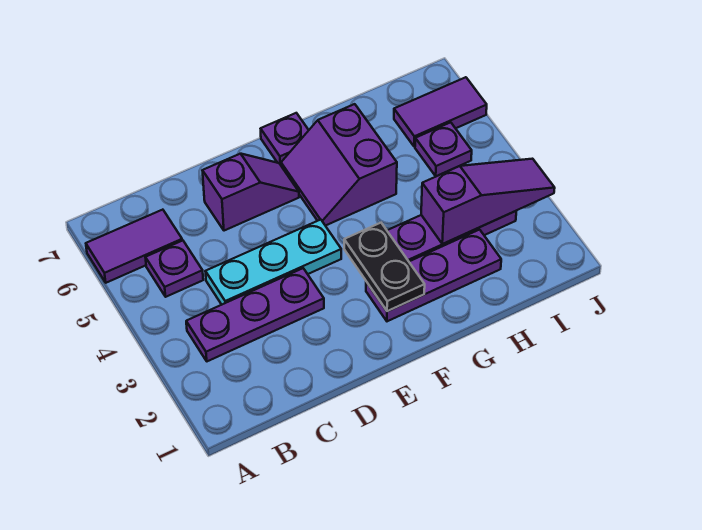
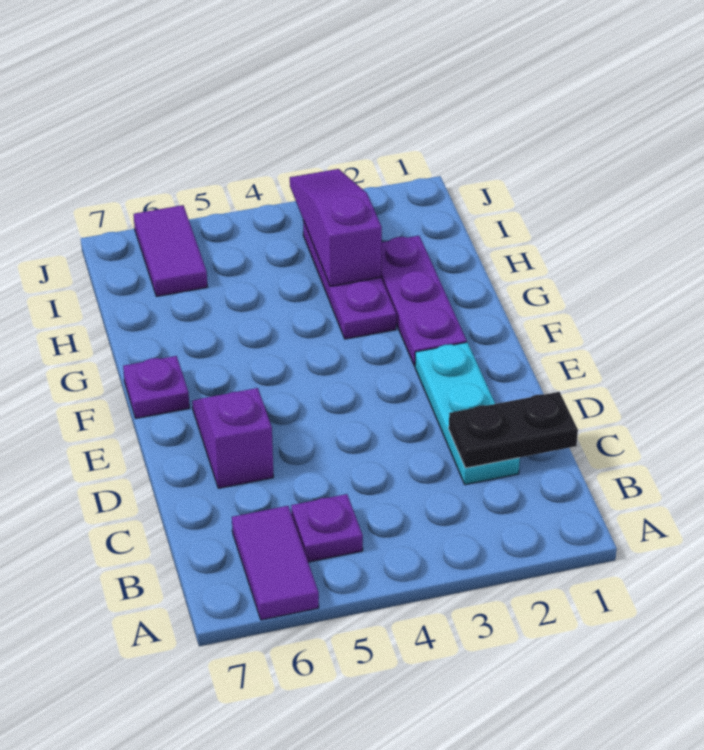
purple 1x3 plate [186,268,324,361] -> none
cyan 1x3 plate [205,219,341,305] -> cyan 1x3 plate moved to [415,342,520,485]
black 1x2 plate [344,223,425,311] -> black 1x2 plate moved to [449,392,578,468]
purple 2x2 slope [281,104,397,226] -> none
purple 1x1 plate [415,122,472,176] -> none

